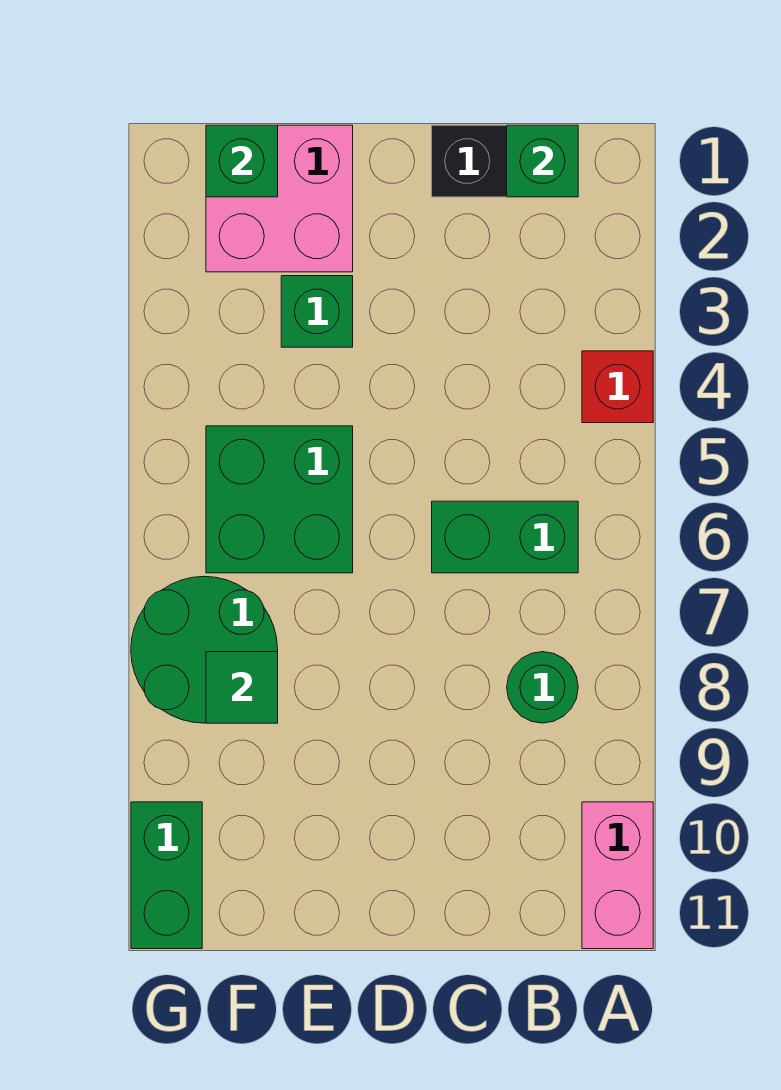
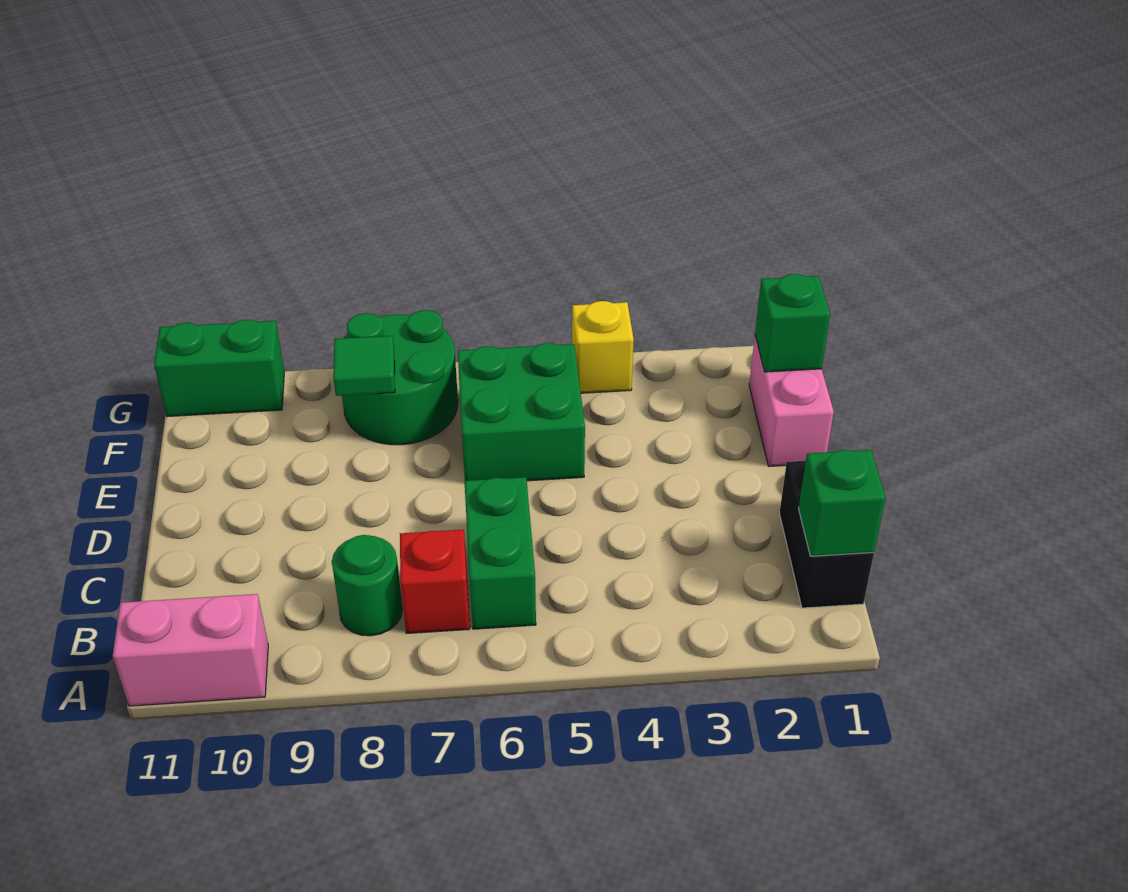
red 1x1 brick [582,351,653,423] -> red 1x1 brick moved to [400,530,470,633]
pink 2x2 brick [206,125,353,272] -> pink 1x2 brick [749,336,834,466]
green 1x1 brick [281,276,353,347] -> none
none -> yellow 1x1 brick [572,301,634,393]

